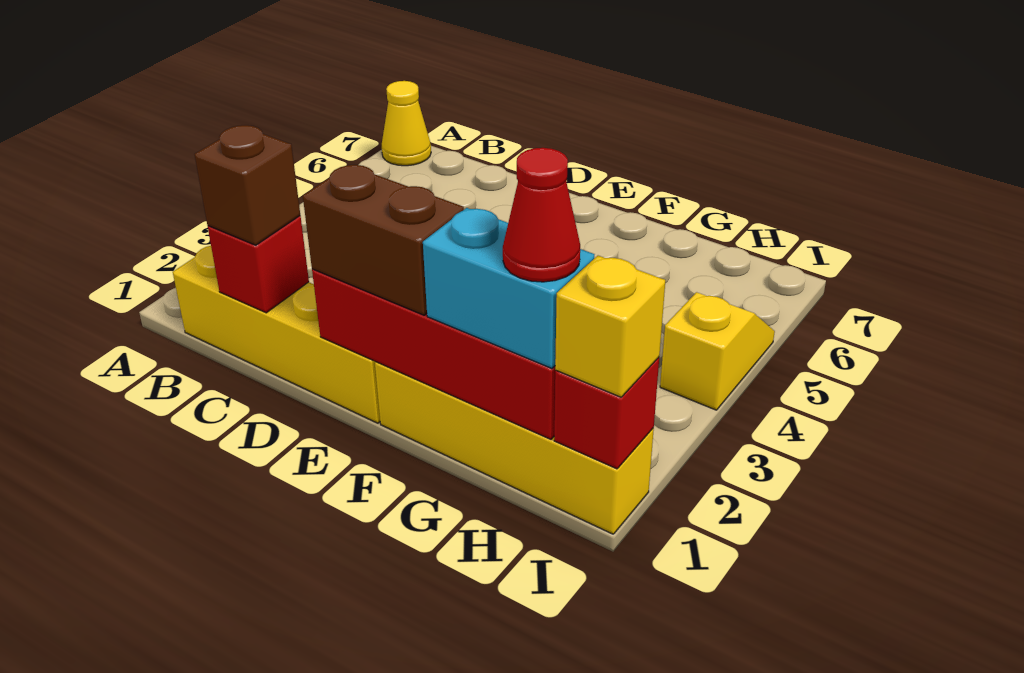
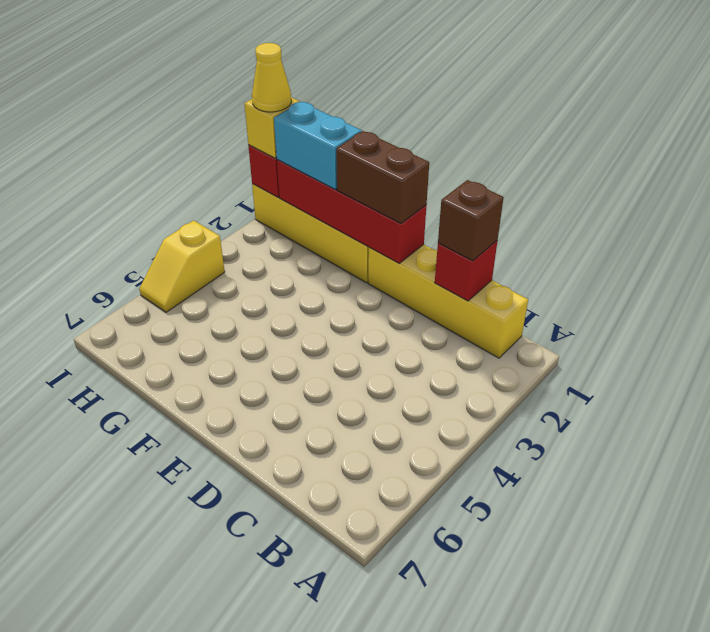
yellow 1x1 cone [382,81,431,166] -> yellow 1x1 cone moved to [252,43,291,112]
red 1x1 cone [503,148,580,282] -> none

